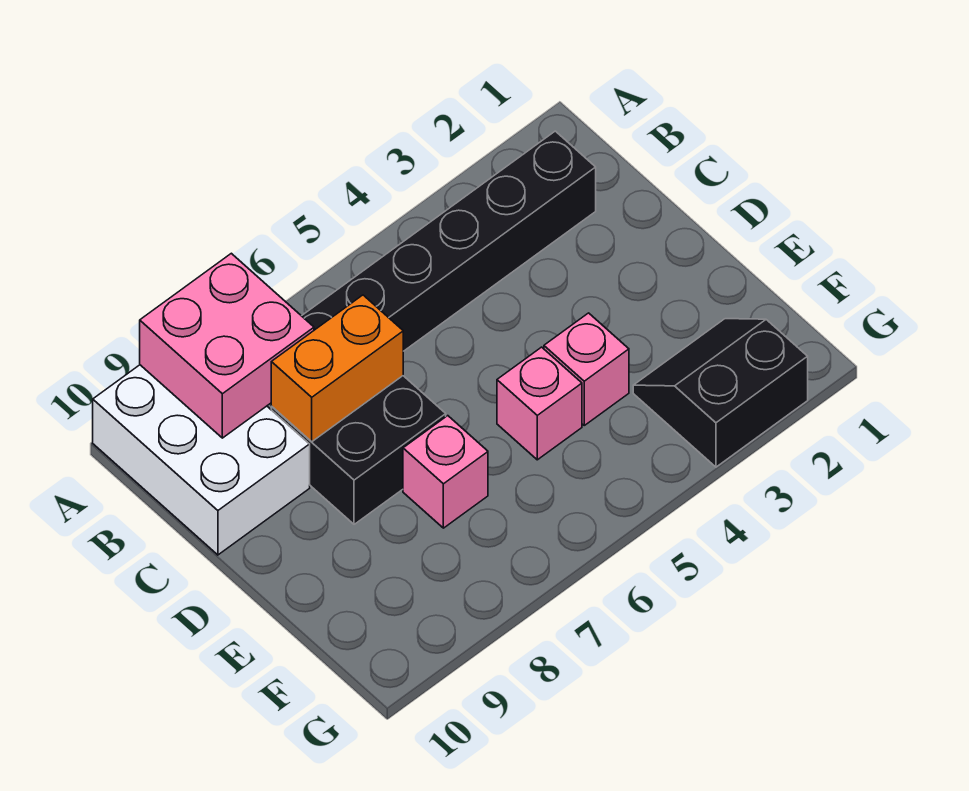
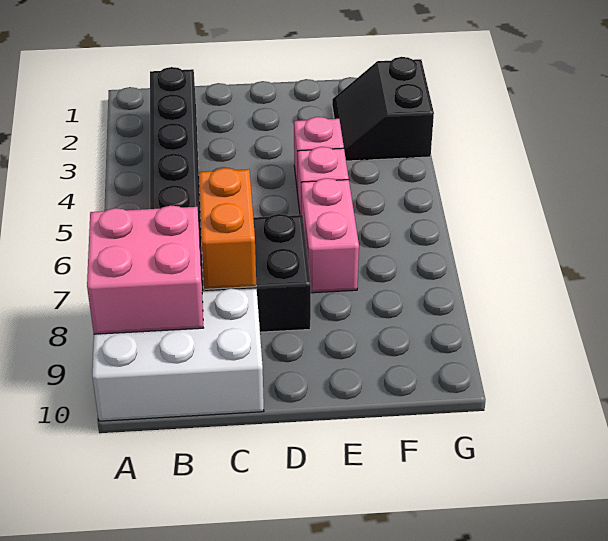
pink 1x1 brick [403,416,488,528] -> pink 1x2 brick [301,178,359,293]

